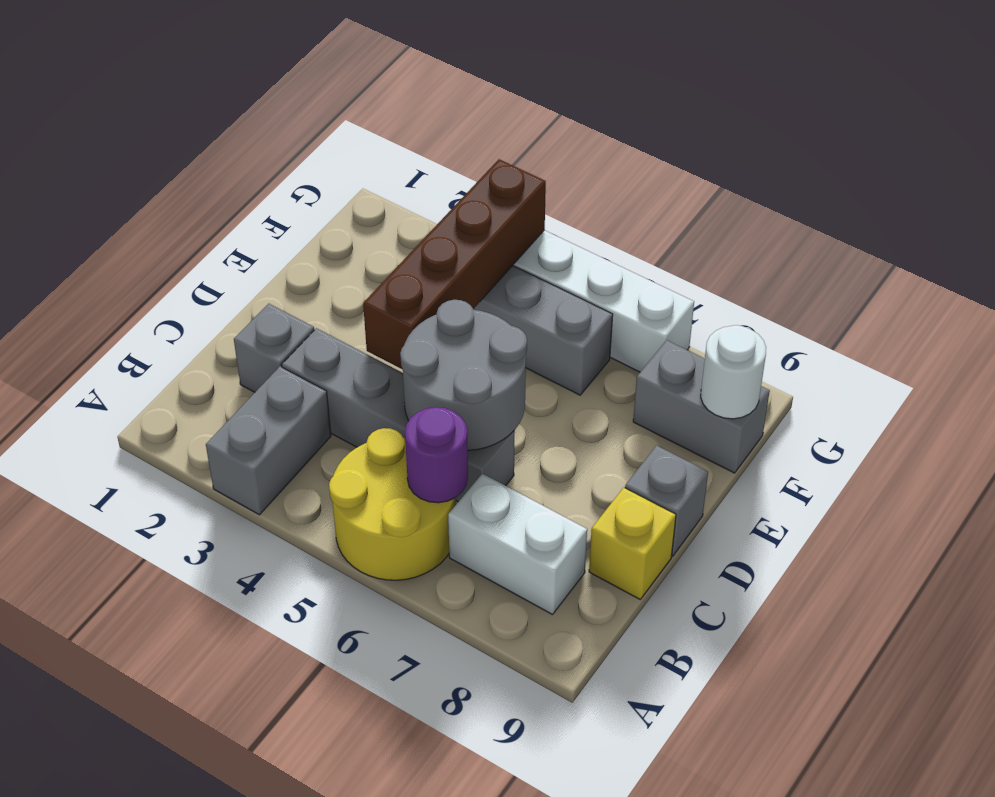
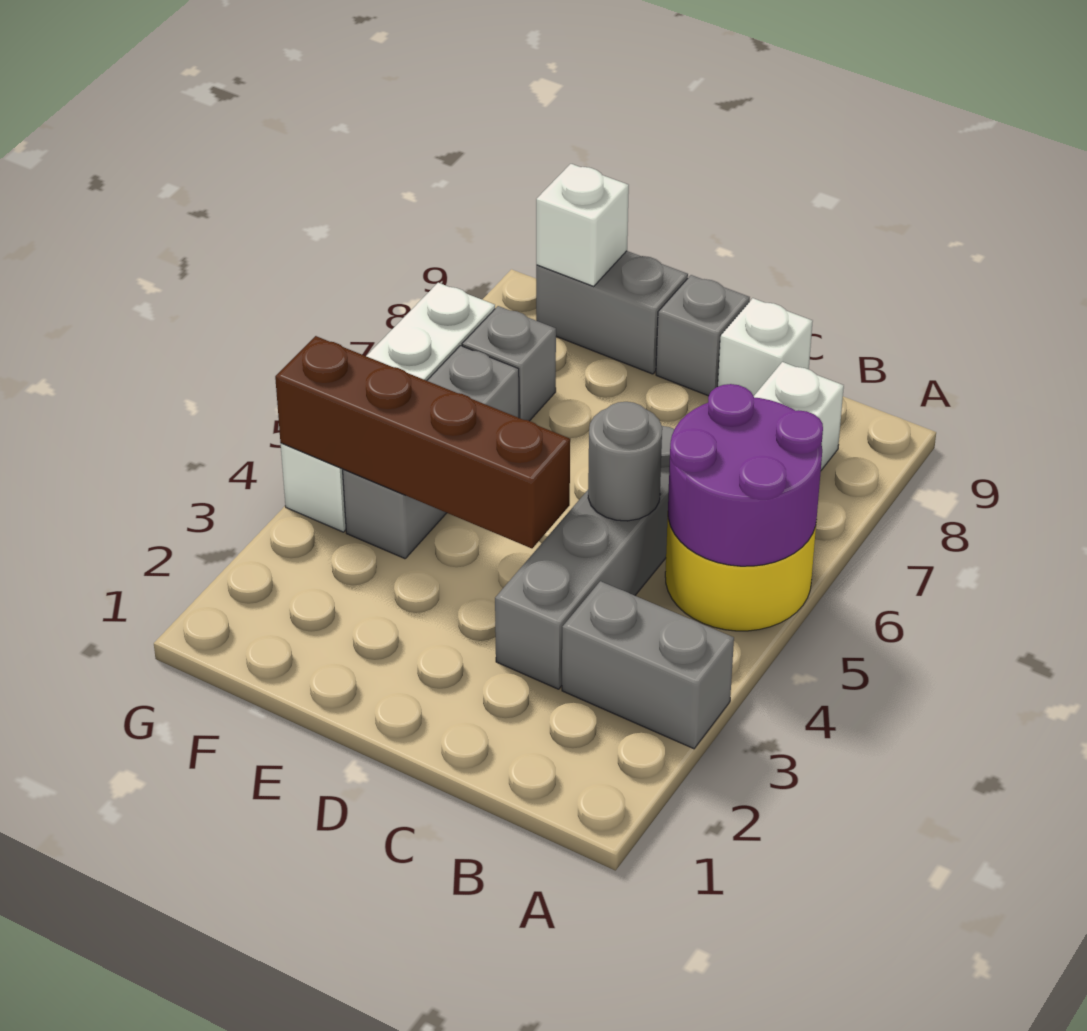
purple 1x1 round brick [405,407,468,503] -> purple 2x2 round brick [668,384,823,566]
grey 1x1 brick [234,304,314,392] -> grey 1x1 brick moved to [462,306,556,421]
grey 2x2 round brick [400,300,527,451] -> grey 1x1 round brick [588,402,662,521]
yellow 1x1 brick [589,488,676,599] -> white 1x1 brick [718,298,813,396]
grey 1x2 brick [633,340,770,473] -> grey 1x2 brick turned to [536,251,688,374]
white 1x1 round brick [701,325,766,419] -> white 1x1 brick [536,164,629,286]

